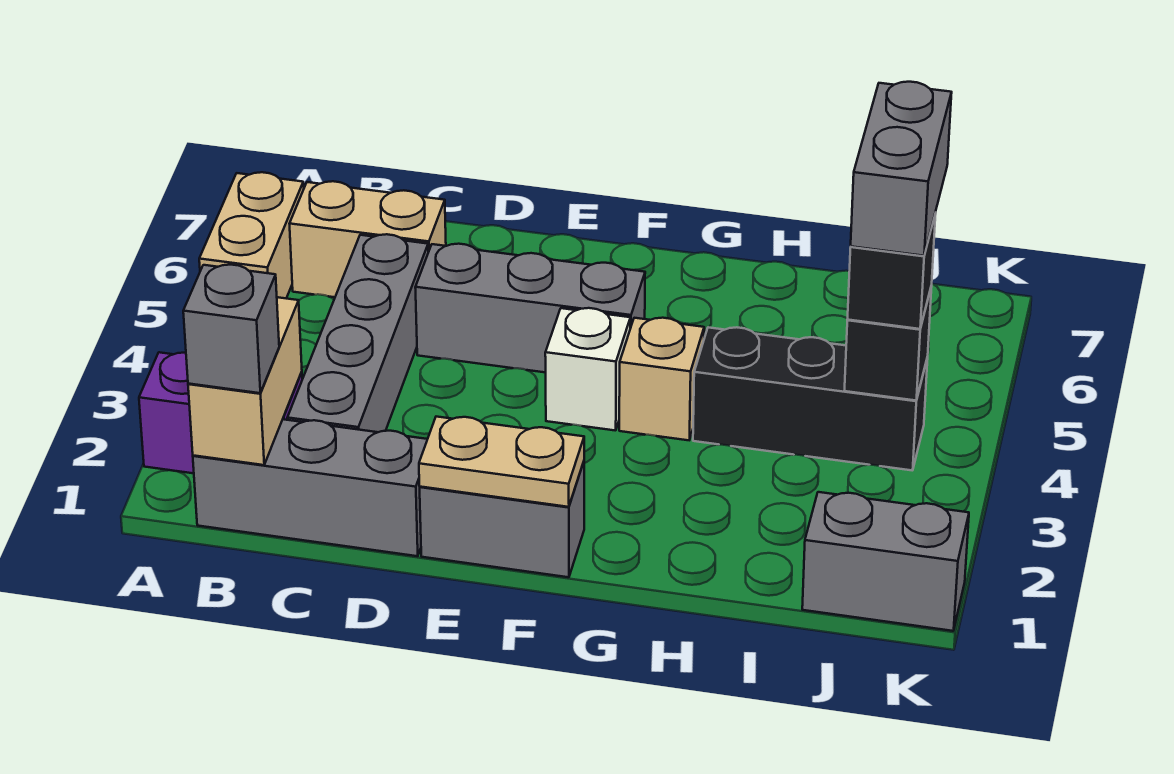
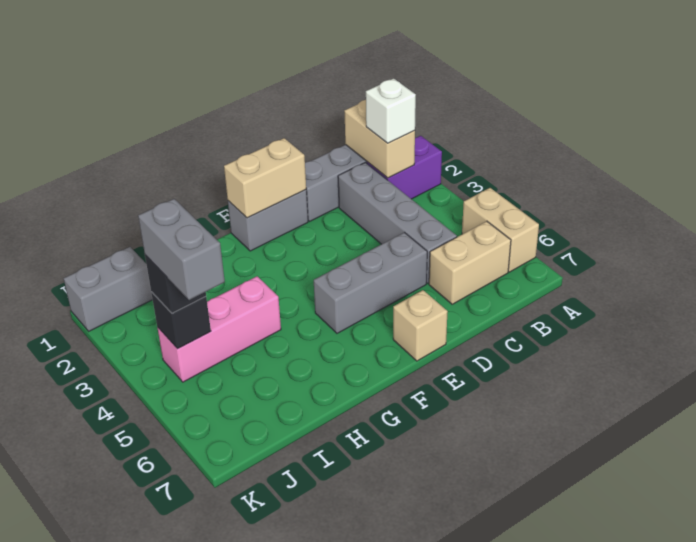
grey 1x1 brick [183,265,279,393] -> none
tan 1x2 plate [419,417,584,507] -> tan 1x2 brick [224,138,306,218]
white 1x1 brick [545,308,630,431] -> white 1x1 brick moved to [366,79,416,143]
tan 1x1 brick [619,318,704,440] -> tan 1x1 brick moved to [393,290,448,361]
black 1x3 brick [693,327,928,470] -> pink 1x3 brick [157,276,281,382]

